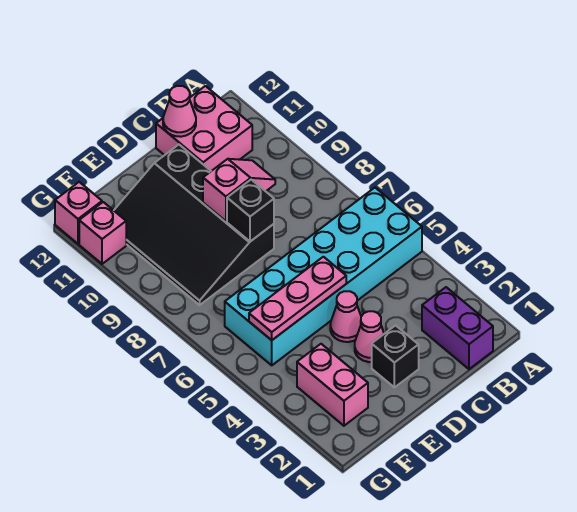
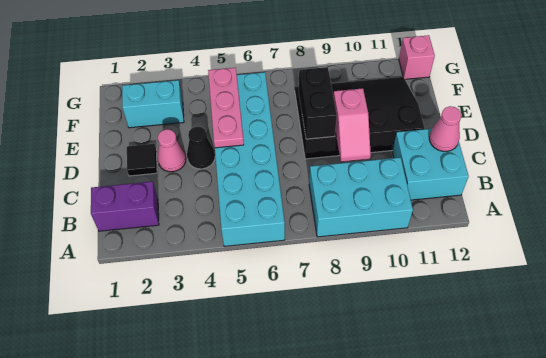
none -> cyan 2x3 brick [309,157,413,237]
pink 2x2 brick [156,86,252,171] -> cyan 2x2 brick [392,129,469,200]
black 1x1 brick [372,325,419,387] -> black 1x1 tile [127,144,157,176]
pink 1x1 cone [330,291,361,342] -> black 1x1 cone [187,127,215,169]
black 1x1 brick [227,180,274,242] -> black 1x2 brick [299,67,337,139]
pink 1x2 brick [297,344,368,426] -> cyan 1x2 brick [122,80,184,128]
pink 1x1 brick [79,202,126,264] -> none

